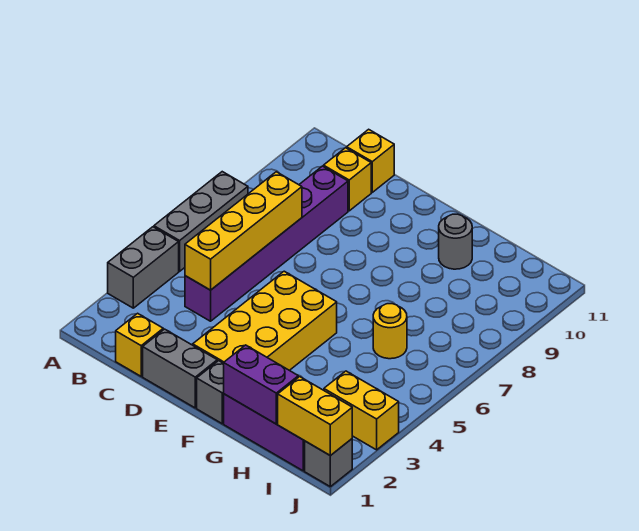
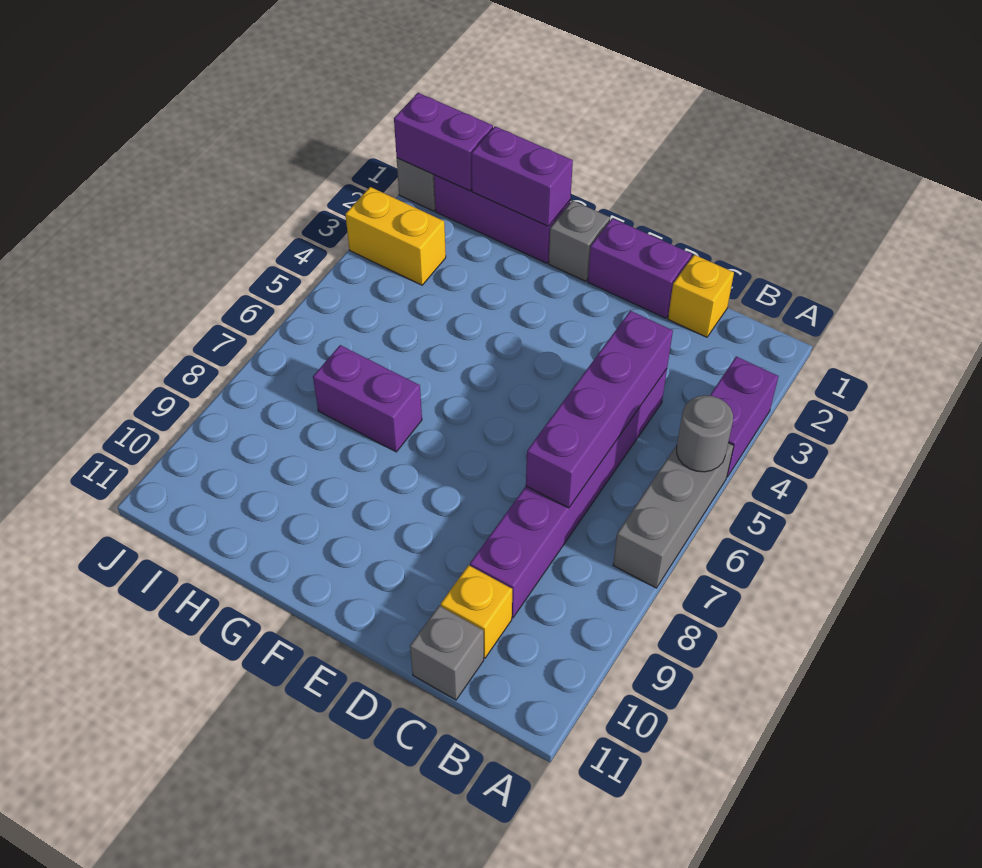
grey 1x2 brick [108,227,179,308] -> purple 1x2 brick [710,357,778,477]
yellow 1x4 brick [185,172,302,290] -> purple 1x4 brick [526,311,673,508]
yellow 1x1 brick [347,129,394,192] -> grey 1x1 brick [410,606,484,700]
grey 1x2 brick [143,329,217,408] -> purple 1x2 brick [588,218,692,318]
yellow 2x4 brick [193,271,337,370] -> none
none -> purple 1x2 brick [313,345,422,452]
grey 1x1 round brick [439,214,472,269] -> grey 1x1 round brick moved to [677,395,733,472]
yellow 1x1 round brick [373,304,407,359] -> none
yellow 1x2 brick [278,377,352,456] -> purple 1x2 brick [394,93,493,191]

